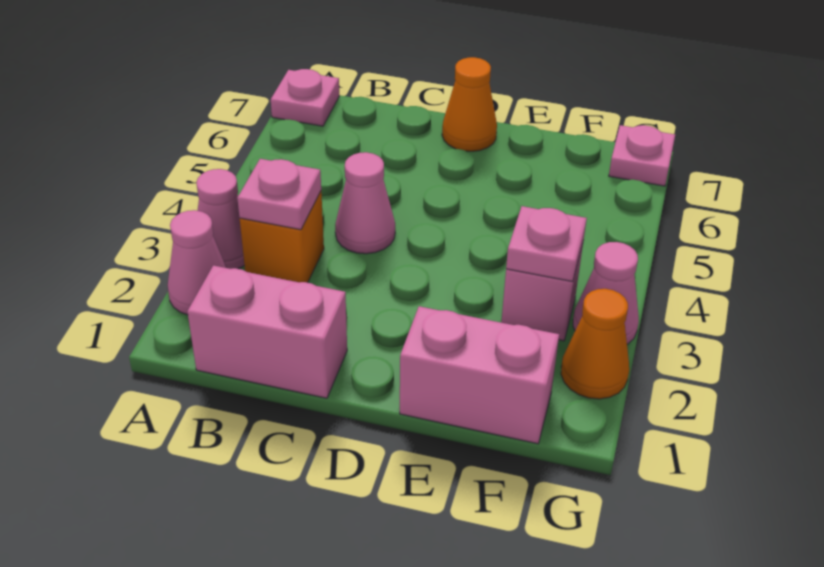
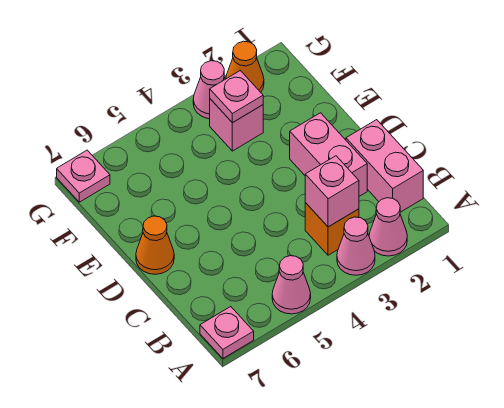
pink 1x1 plate [237,159,321,230] -> pink 1x1 brick [305,156,359,227]
pink 1x1 cone [335,152,395,254] -> pink 1x1 cone moved to [272,256,311,314]
pink 1x2 brick [400,306,559,444] -> pink 1x2 brick moved to [290,113,367,196]

